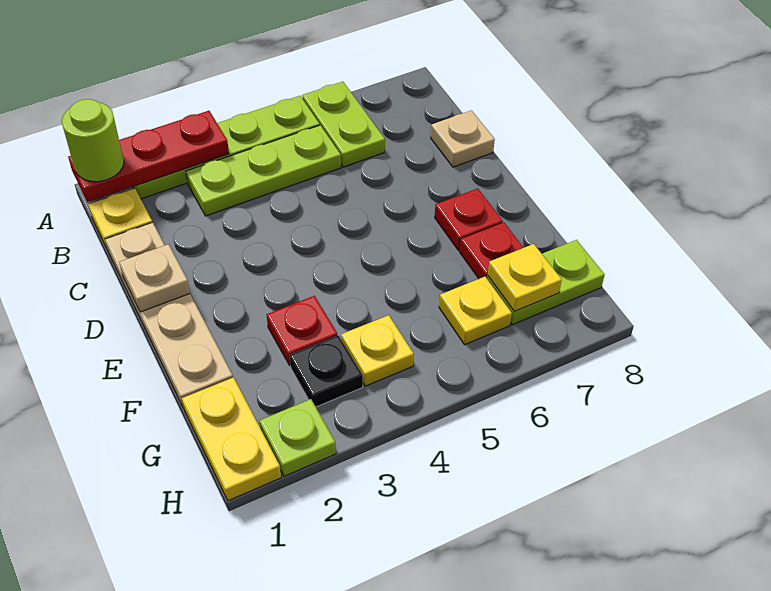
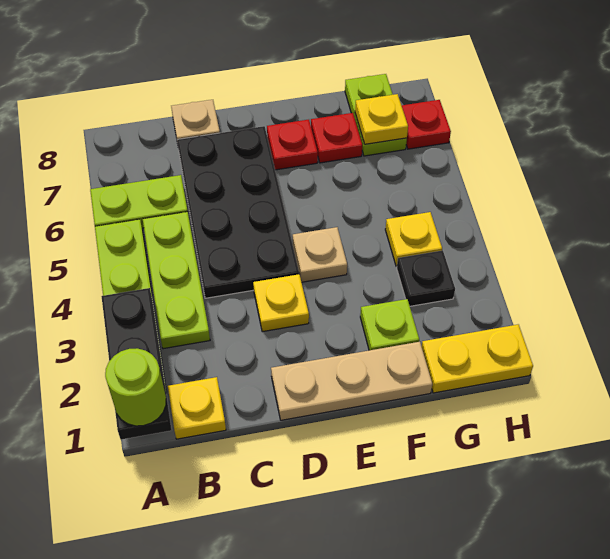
red 1x3 plate [68,111,229,202] -> black 1x3 plate [101,288,171,440]
tan 1x4 plate [105,222,233,408] -> tan 1x3 plate [271,342,432,420]
none -> black 2x4 plate [177,126,299,298]
tan 1x1 plate [119,244,190,312] -> tan 1x1 plate moved to [293,227,347,282]
red 1x1 plate [267,296,337,365] -> red 1x1 plate moved to [402,100,451,149]
yellow 1x1 plate [439,277,512,345] -> yellow 1x1 plate moved to [253,274,309,332]
lime 1x1 plate [260,399,336,476] -> lime 1x1 plate moved to [360,299,419,350]

